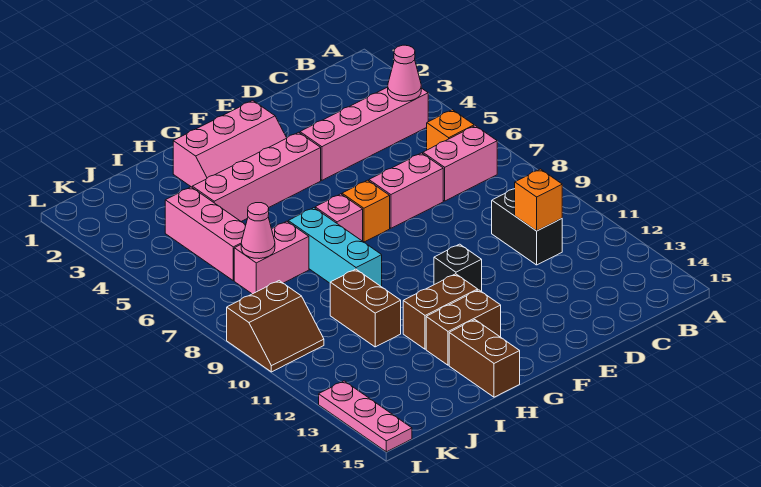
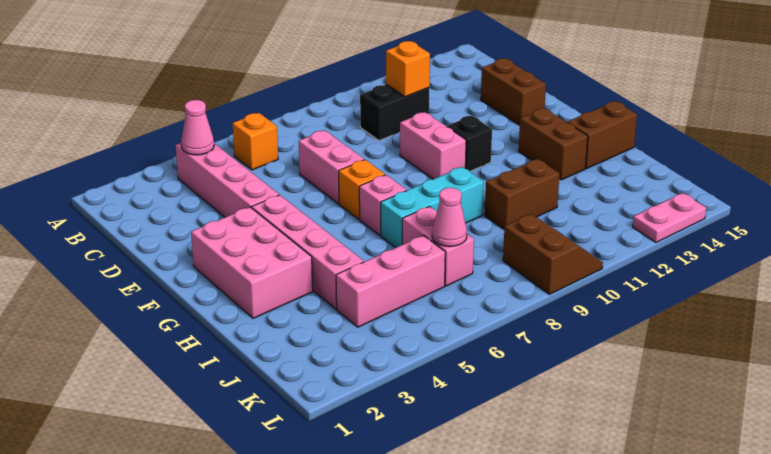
pink 1x2 brick [423,126,497,201] -> pink 1x2 brick moved to [400,112,466,179]
pink 2x3 slope [173,100,286,187] -> pink 2x3 brick [191,207,313,318]
brown 1x2 brick [403,274,478,349] -> brown 1x2 brick moved to [481,59,546,125]
pink 1x3 plate [319,381,412,452] -> pink 1x2 plate [633,193,706,242]

